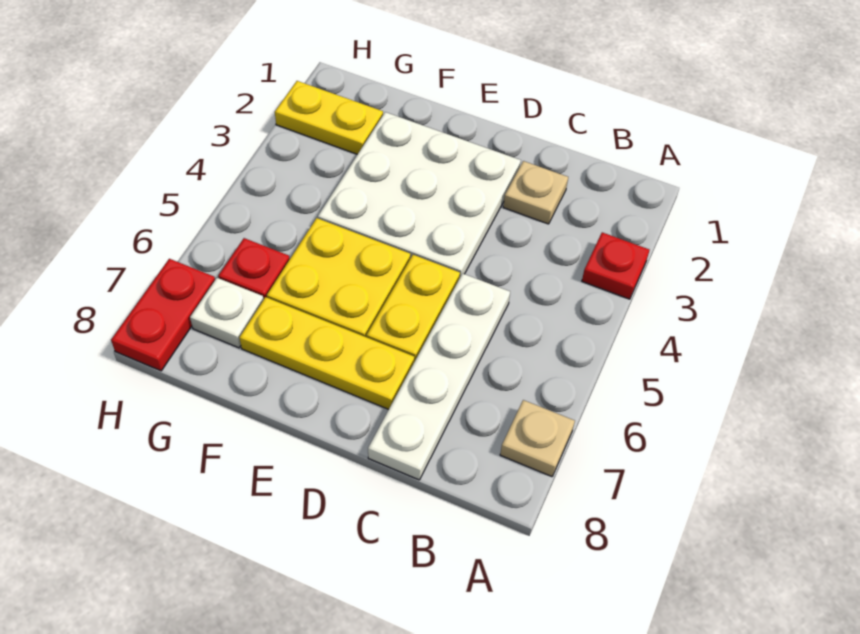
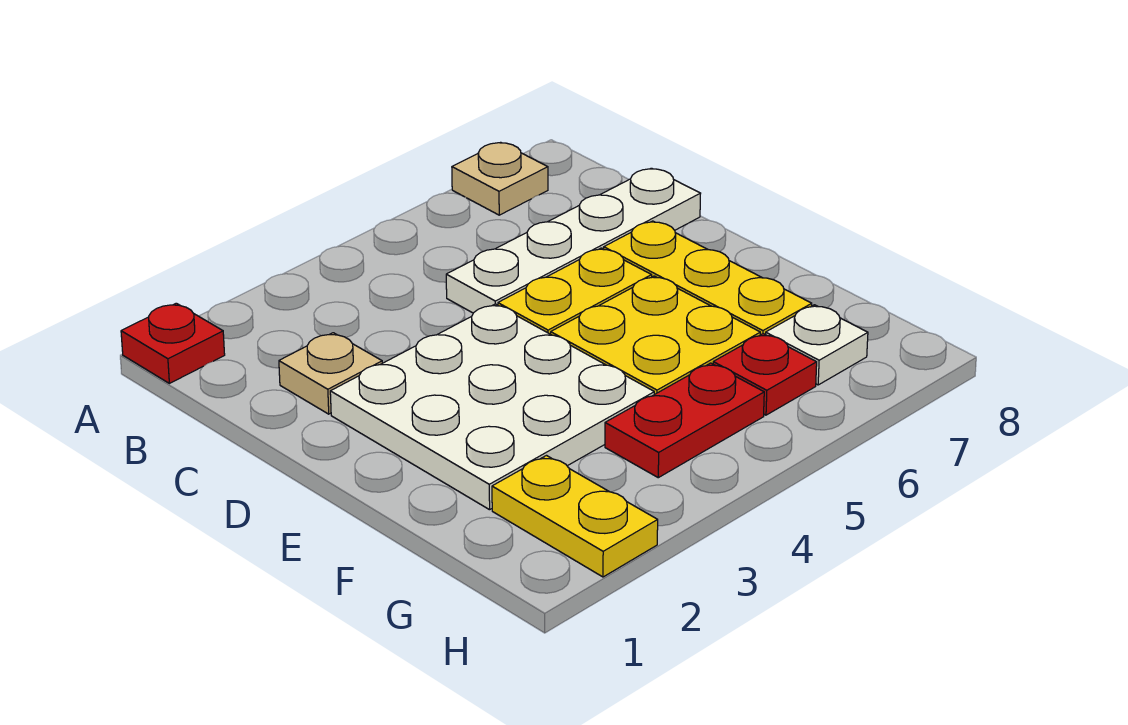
red 1x1 plate [582,232,649,299] -> red 1x1 plate moved to [121,303,225,383]
red 1x2 plate [111,259,215,371] -> red 1x2 plate moved to [605,363,764,478]

